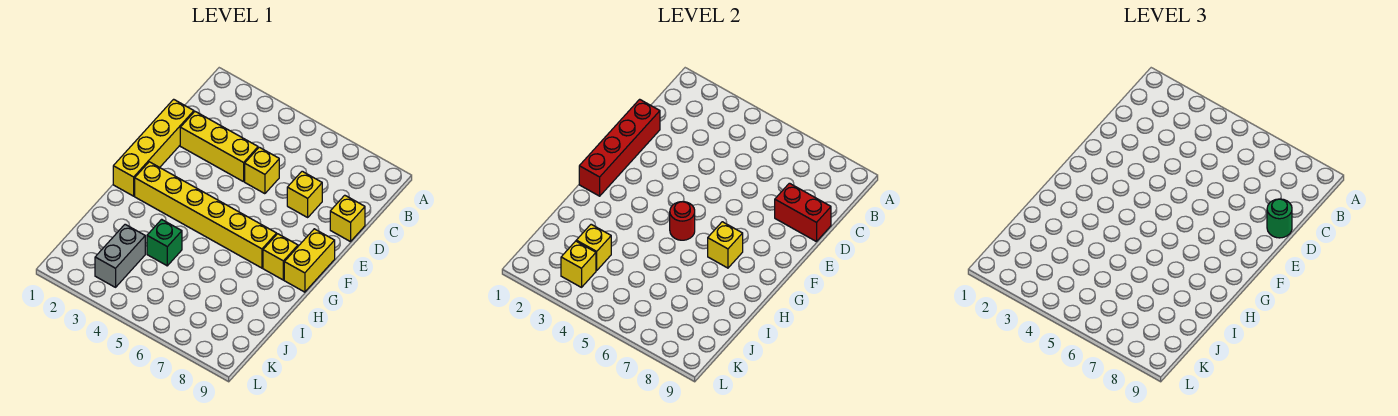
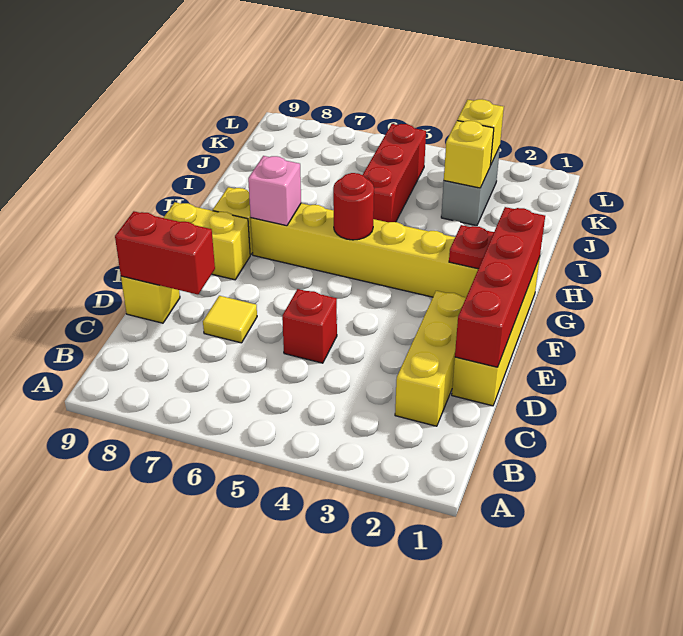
yellow 1x3 brick [180,112,258,182] -> yellow 1x3 brick turned to [395,291,466,426]
yellow 1x1 brick [245,147,279,194] -> red 1x1 brick [282,289,337,363]
yellow 1x1 brick [287,171,322,217] -> yellow 1x1 tile [203,296,257,343]
green 1x1 round brick [1267,199,1292,238] -> none
yellow 1x2 brick [284,229,335,292] -> yellow 1x2 brick turned to [164,202,250,280]
none -> red 1x1 plate [449,225,494,269]
yellow 1x1 brick [708,222,743,268] -> pink 1x1 brick [248,156,301,226]
green 1x1 brick [147,219,182,266] -> none
none -> red 1x3 brick [363,124,426,222]

